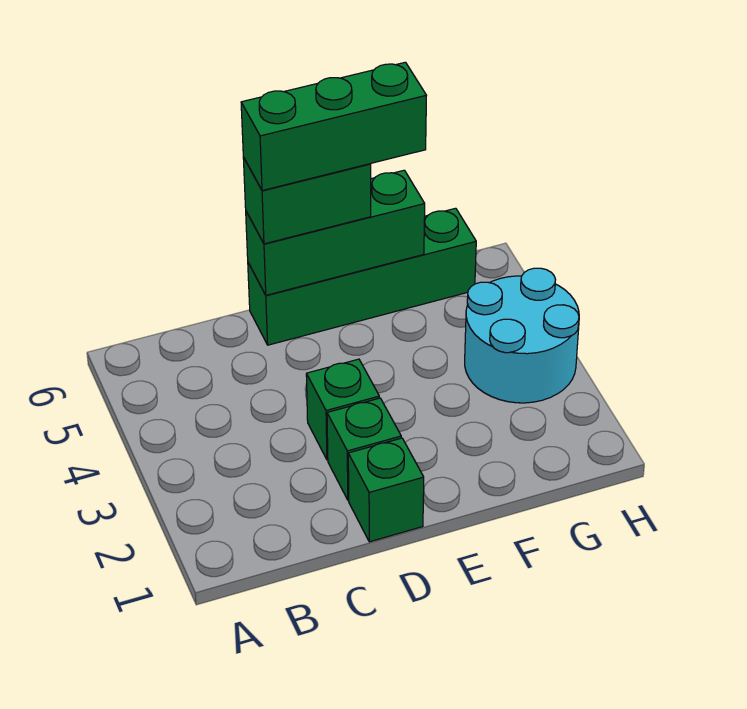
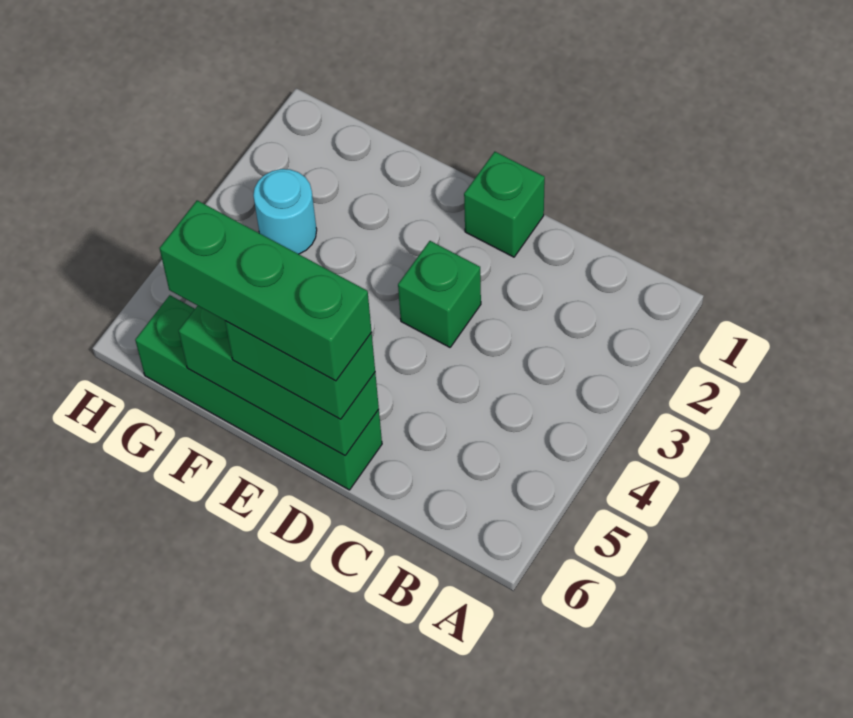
green 1x1 brick [327,398,401,500] -> none
cyan 2x2 round brick [465,268,579,403] -> cyan 1x1 round brick [253,169,317,254]

